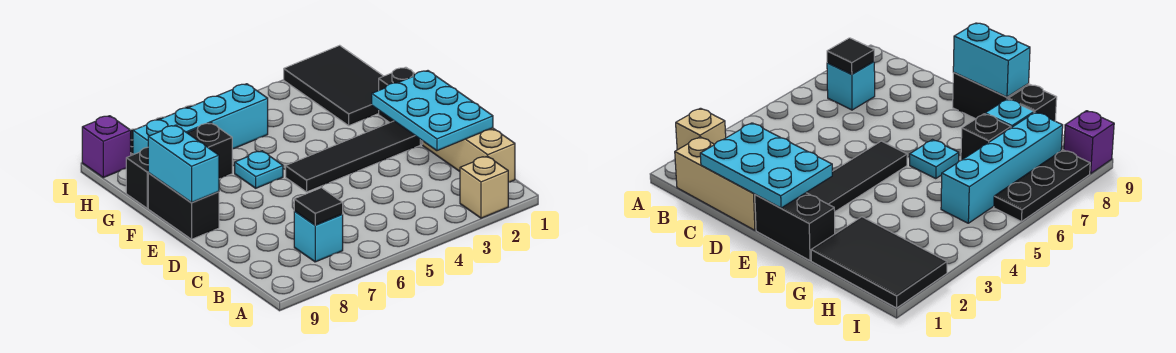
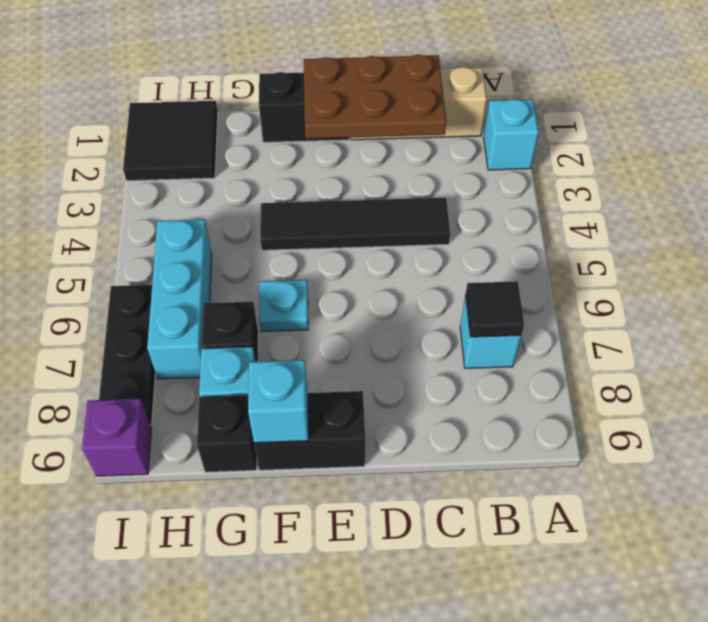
tan 1x1 brick [460,156,508,218] -> cyan 1x1 brick [484,99,539,170]
cyan 2x3 plate [372,71,493,151] -> brown 2x3 plate [304,55,446,139]
black 1x4 tile [286,121,420,192] -> black 1x4 tile turned to [260,198,450,250]
cyan 1x2 brick [148,125,219,203] -> cyan 1x1 brick [248,360,308,443]
black 2x3 tile [284,45,383,126] -> black 2x2 tile [123,101,218,181]
cyan 1x4 brick [133,84,268,155] -> cyan 1x3 brick [147,219,212,379]

